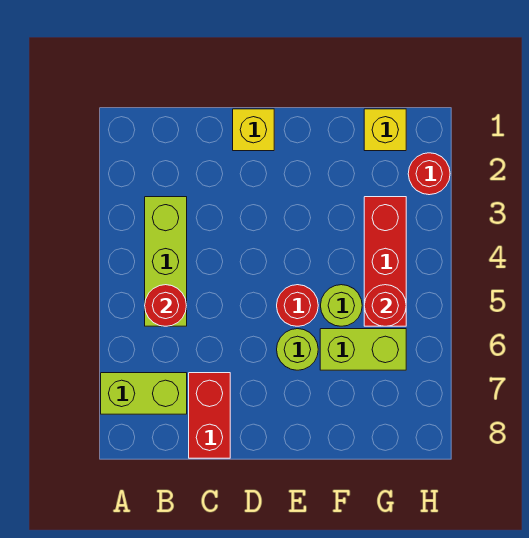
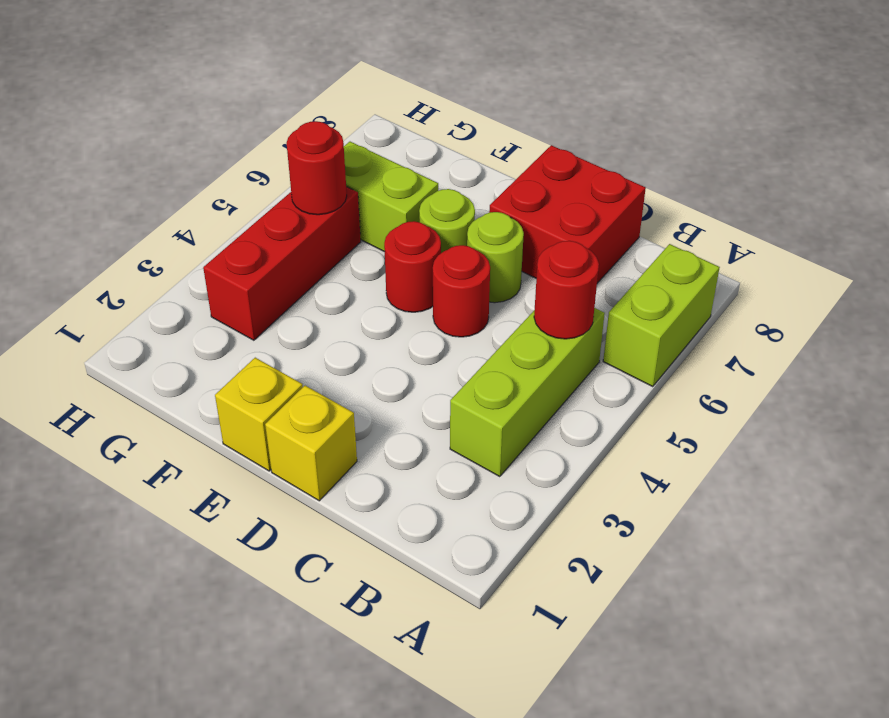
lime 1x2 brick [101,373,187,414] -> lime 1x2 brick turned to [603,244,720,387]
red 1x2 brick [189,373,230,458] -> red 2x2 brick [489,145,646,283]
lime 1x1 round brick [321,285,362,326] -> lime 1x1 round brick moved to [467,212,524,303]
yellow 1x1 brick [364,109,406,151] -> yellow 1x1 brick moved to [215,358,303,471]
red 1x1 round brick [408,153,450,195] -> red 1x1 round brick moved to [433,245,490,337]

